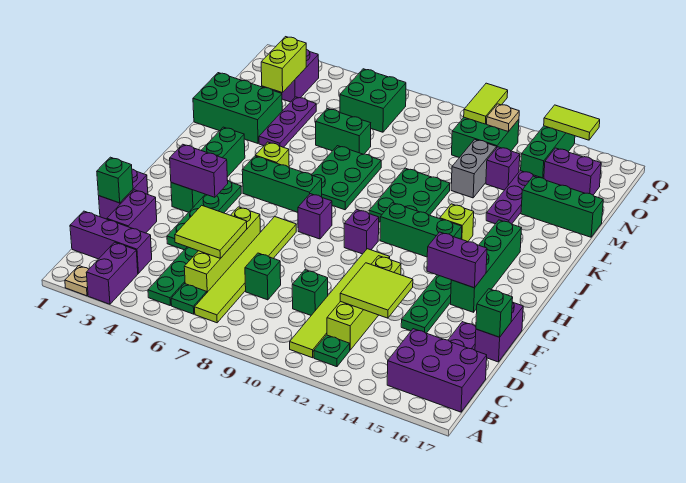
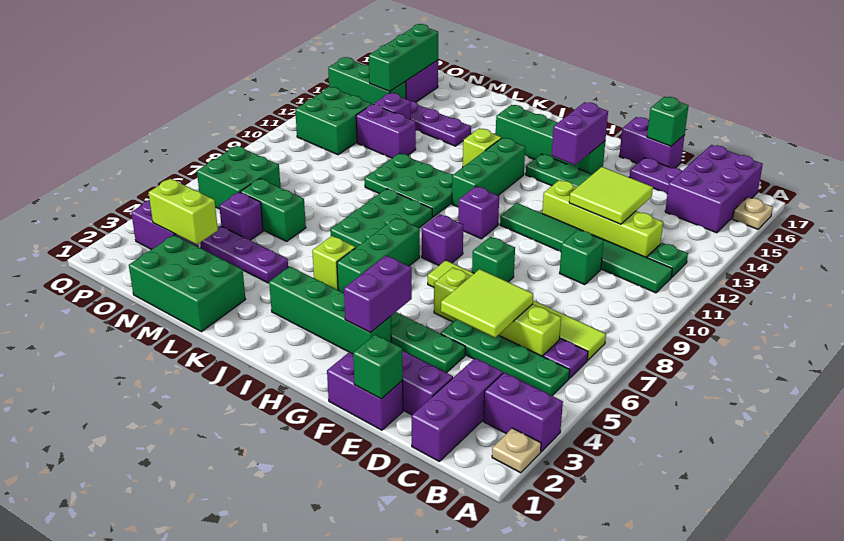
green 1x1 plate [171,284,207,314] -> purple 1x1 plate [543,339,588,378]
lime 1x6 tile [290,249,390,358] -> green 1x6 tile [500,203,672,293]
green 1x1 brick [245,253,281,300] -> green 1x1 brick moved to [472,237,515,282]
green 2x3 plate [312,146,381,210] -> green 2x3 plate turned to [330,189,432,248]
green 2x3 brick [193,73,282,143] -> green 2x3 brick turned to [129,235,246,332]
green 1x2 brick [316,109,371,154] -> green 1x2 brick turned to [240,179,306,241]
grey 1x2 brick [451,139,497,198] -> purple 1x2 brick [356,104,416,158]
green 1x3 brick [521,176,603,237] -> green 1x3 brick moved to [369,24,438,91]
none -> purple 1x1 brick [219,192,263,240]
lime 1x2 tile [464,83,508,124] -> none
tan 1x1 plate [487,104,519,132] -> tan 1x1 plate moved to [733,197,773,229]
lime 1x2 tile [544,105,600,140] -> none

